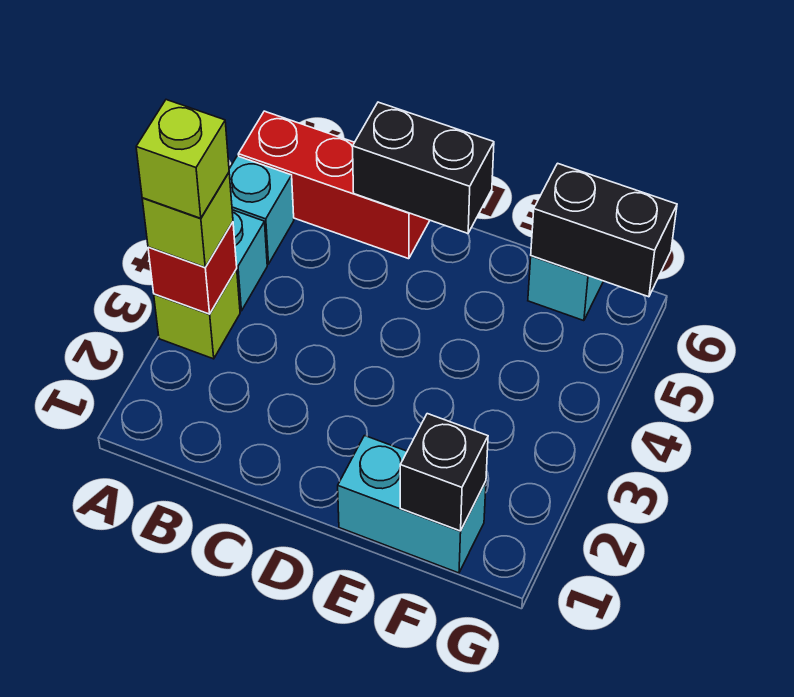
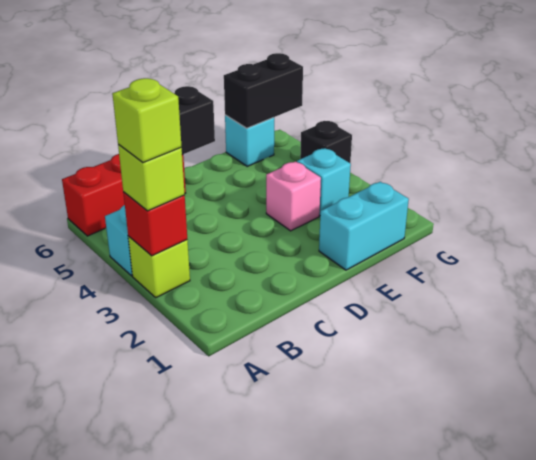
cyan 1x1 brick [229,156,294,264] -> cyan 1x1 brick moved to [297,149,351,215]
none -> pink 1x1 brick [266,161,321,231]
black 1x1 brick [400,414,488,531] -> black 1x1 brick moved to [300,121,352,163]

